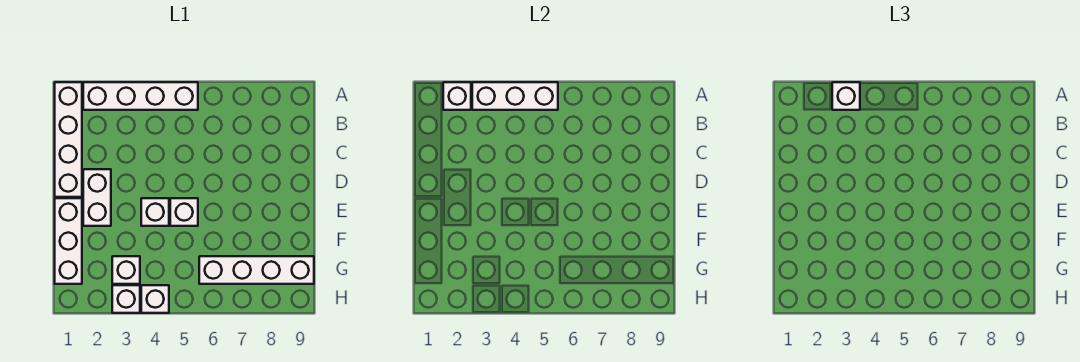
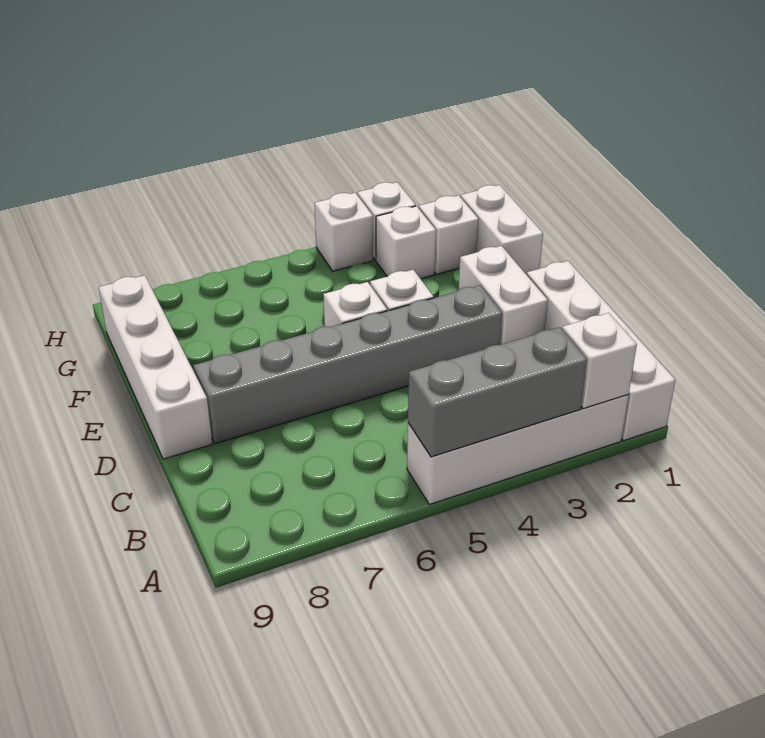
white 1x3 brick [472,82,558,110] -> grey 1x3 brick [408,327,587,457]
white 1x1 brick [832,82,860,110] -> white 1x1 brick moved to [419,195,479,274]
none -> grey 1x6 brick [193,285,502,444]
white 1x3 brick [55,198,82,284] -> white 1x2 brick [461,185,543,275]
white 1x4 brick [199,256,314,284] -> white 1x4 brick turned to [99,275,212,459]

